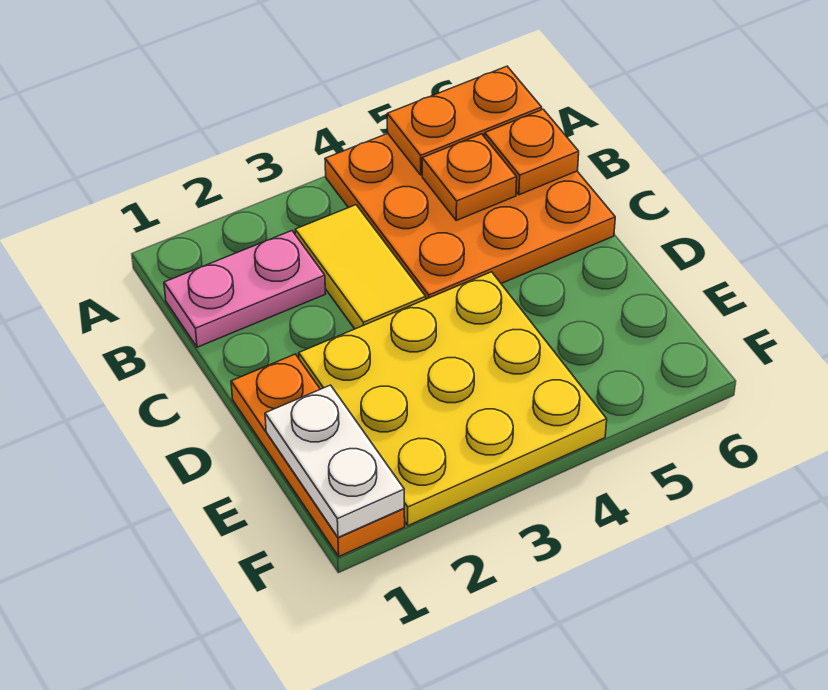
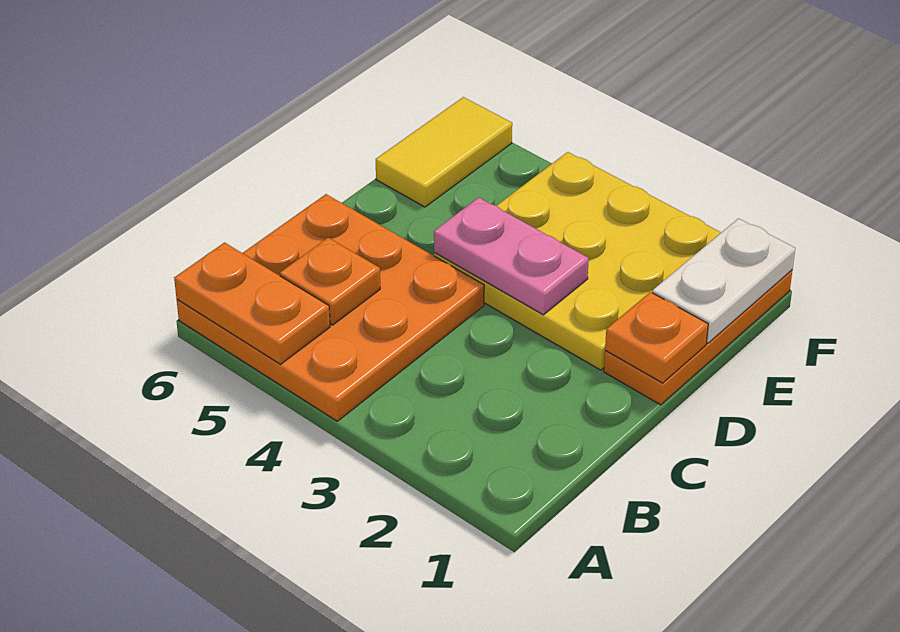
pink 1x2 plate [164,231,325,347] -> pink 1x2 plate moved to [434,198,589,315]
yellow 1x2 tile [295,205,426,329] -> yellow 1x2 tile moved to [376,97,512,207]
orange 1x1 plate [485,109,579,195] -> orange 1x1 plate moved to [605,292,708,383]

